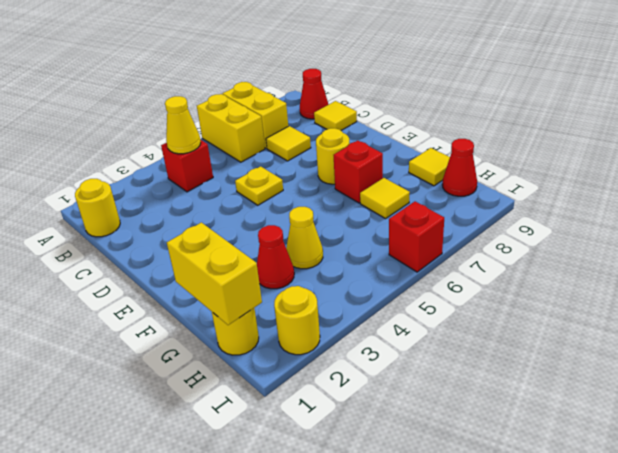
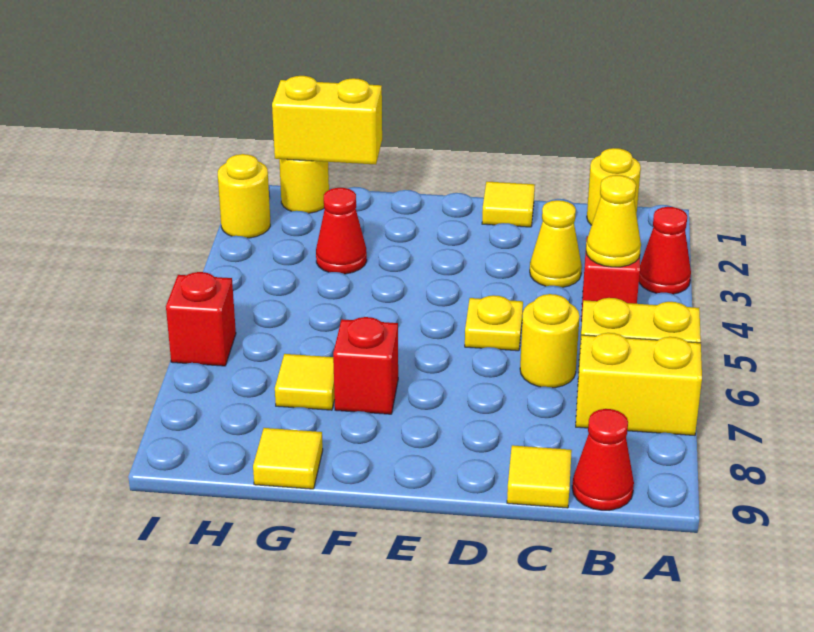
yellow 1x1 tile [266,126,311,161] -> yellow 1x1 tile moved to [482,182,535,227]
yellow 1x1 round brick [316,128,350,184] -> yellow 1x1 round brick moved to [520,294,580,388]
yellow 1x1 cone [286,207,323,269] -> yellow 1x1 cone moved to [530,200,582,287]
red 1x1 cone [442,139,477,196] -> red 1x1 cone moved to [639,207,691,294]

